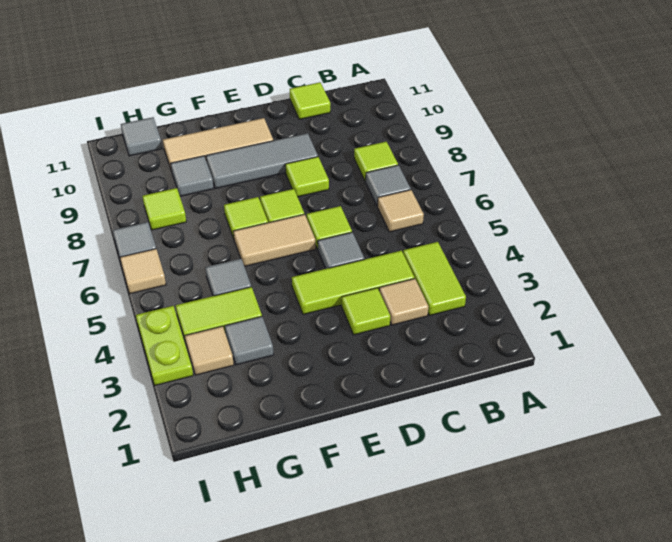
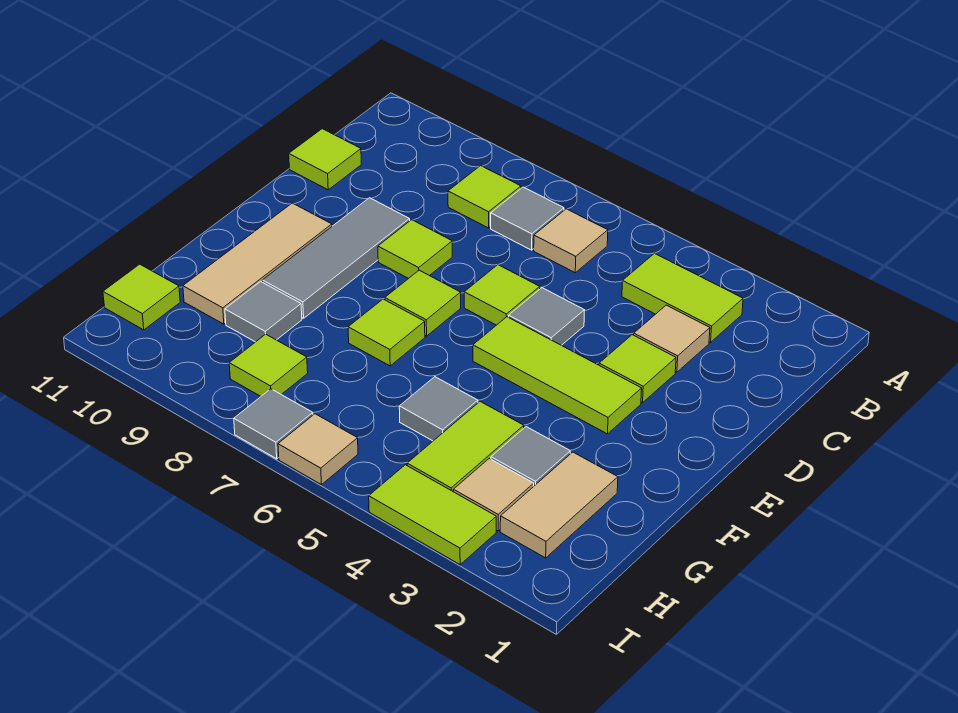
lime 1x3 tile [292,251,414,314] -> lime 1x3 tile turned to [473,317,642,434]
tan 1x2 tile [233,214,316,266] -> tan 1x2 tile moved to [500,452,618,558]
grey 1x1 tile [121,117,162,156] -> lime 1x1 tile [103,264,180,330]
lime 1x2 plate [136,306,193,385] -> lime 1x2 tile [369,465,496,565]

